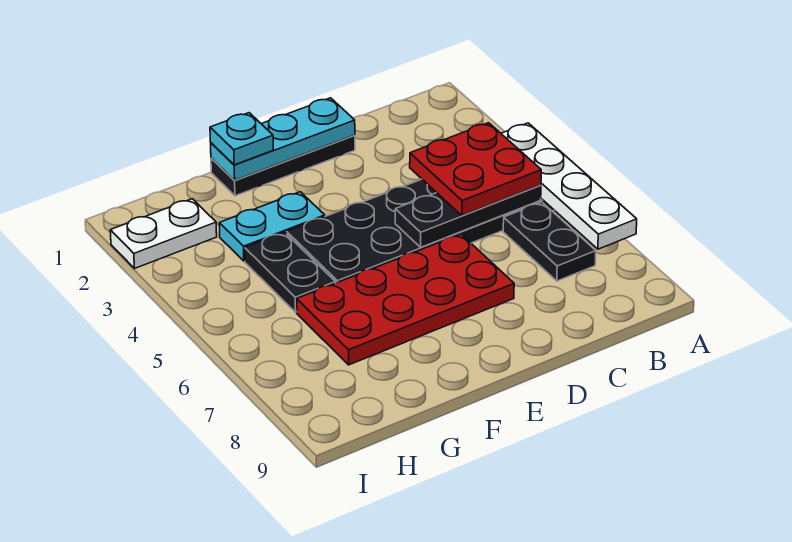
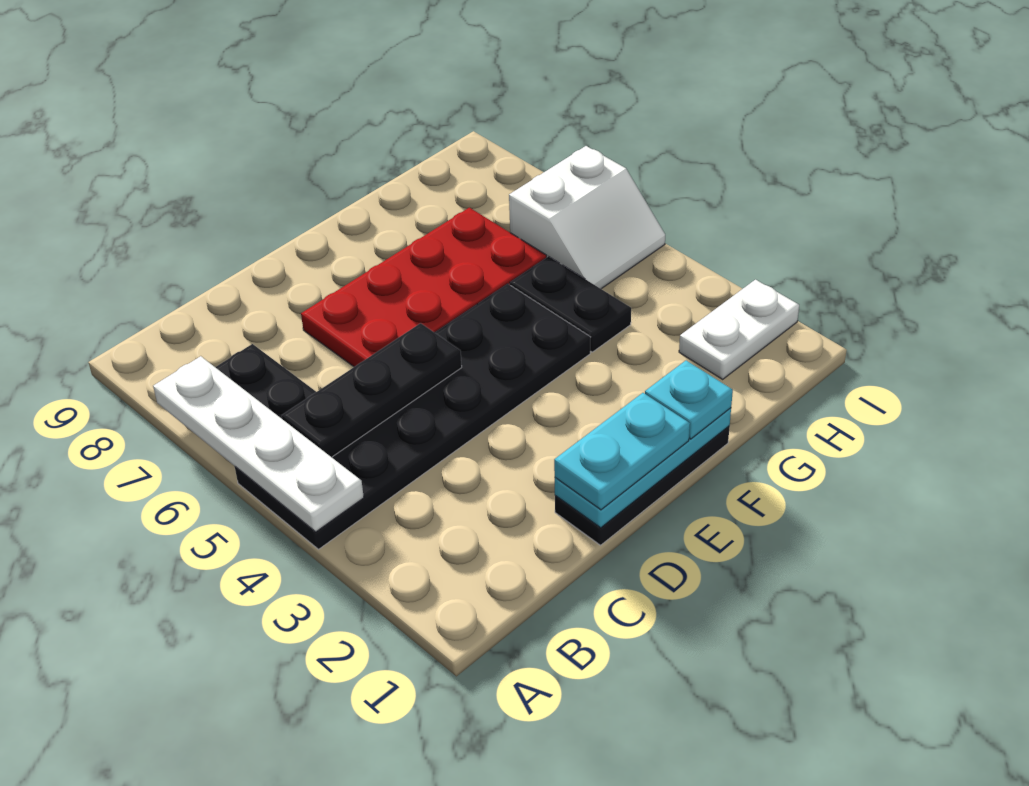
red 2x2 plate [410,123,541,216] -> none
cyan 1x2 plate [219,192,325,261] -> cyan 1x2 plate moved to [554,393,690,510]
none -> white 2x2 slope [509,146,665,289]

